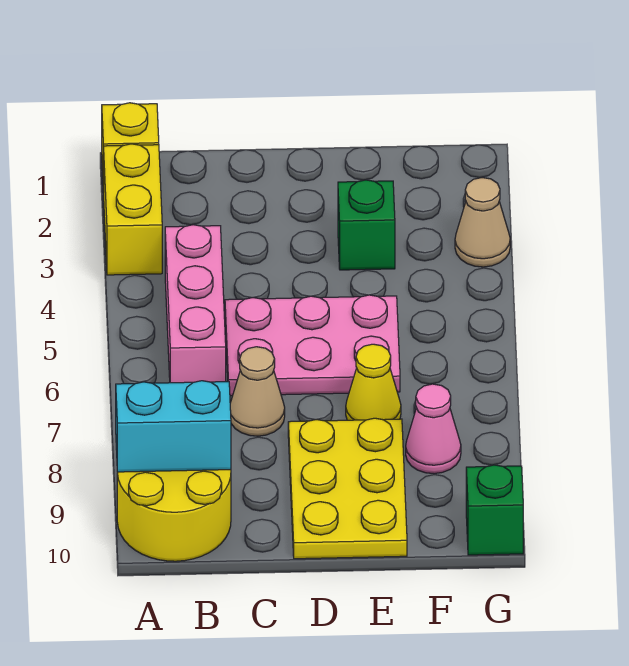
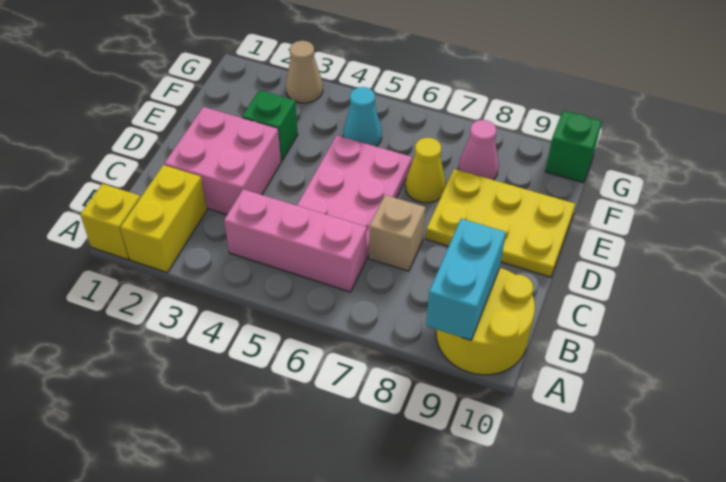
yellow 1x2 brick [104,144,162,275] -> yellow 1x2 brick turned to [120,165,207,272]
none -> pink 2x2 brick [164,107,281,214]
tan 1x1 cone [230,347,285,436] -> tan 1x1 brick [369,195,425,271]
none -> cyan 1x1 cone [343,87,382,147]

